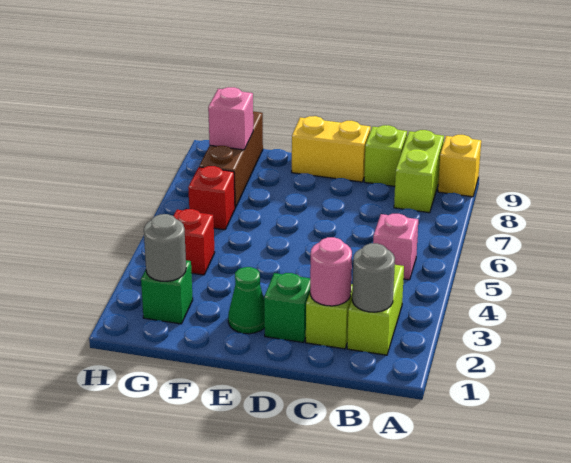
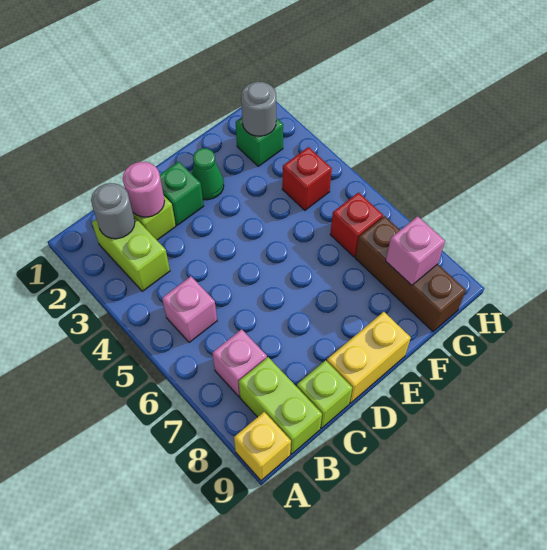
none -> pink 1x1 brick [212,329,267,396]

